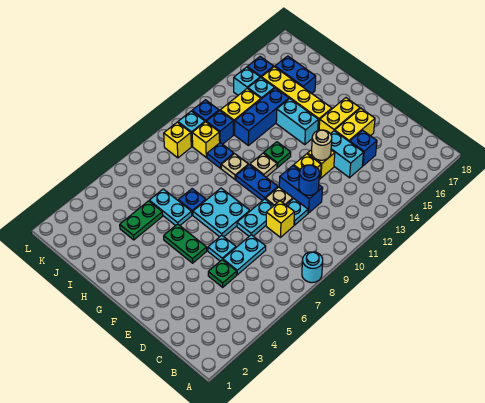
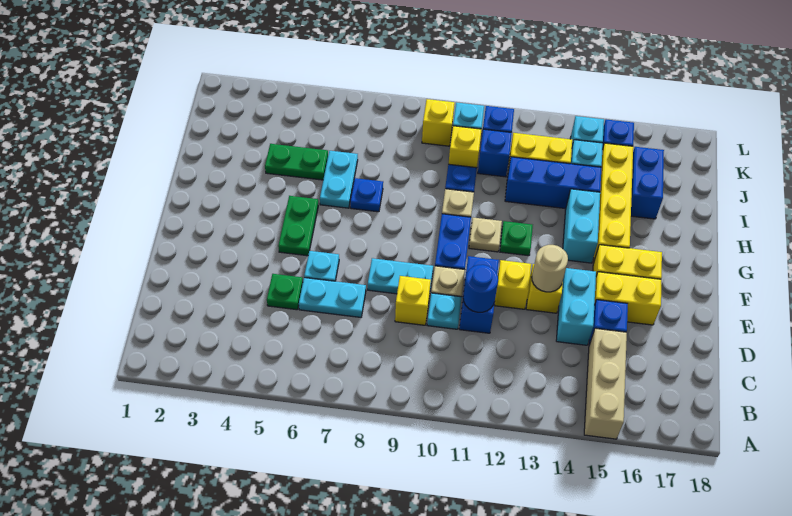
cyan 1x1 round brick [302,252,323,283] -> none
none -> tan 1x3 brick [584,328,627,439]
cyan 2x2 plate [193,188,250,237] -> none

